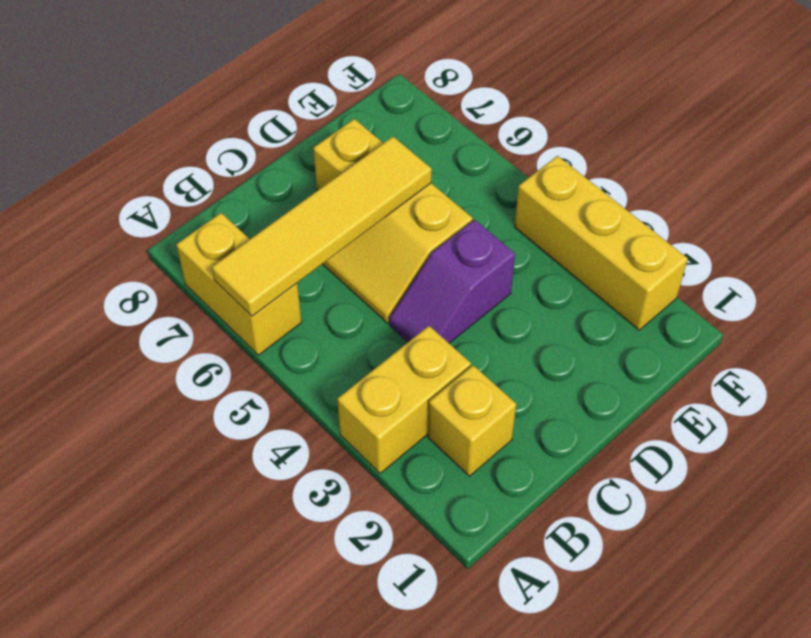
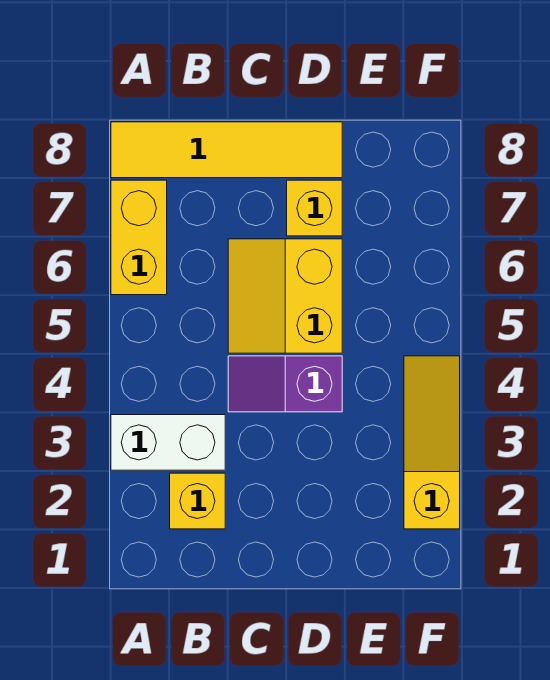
yellow 1x2 brick [337,326,471,473] -> white 1x2 brick [111,415,225,470]
yellow 1x4 tile [212,137,432,316] -> yellow 1x4 tile moved to [111,122,342,178]
yellow 1x3 brick [514,156,688,330] -> yellow 1x3 slope [404,356,460,529]

